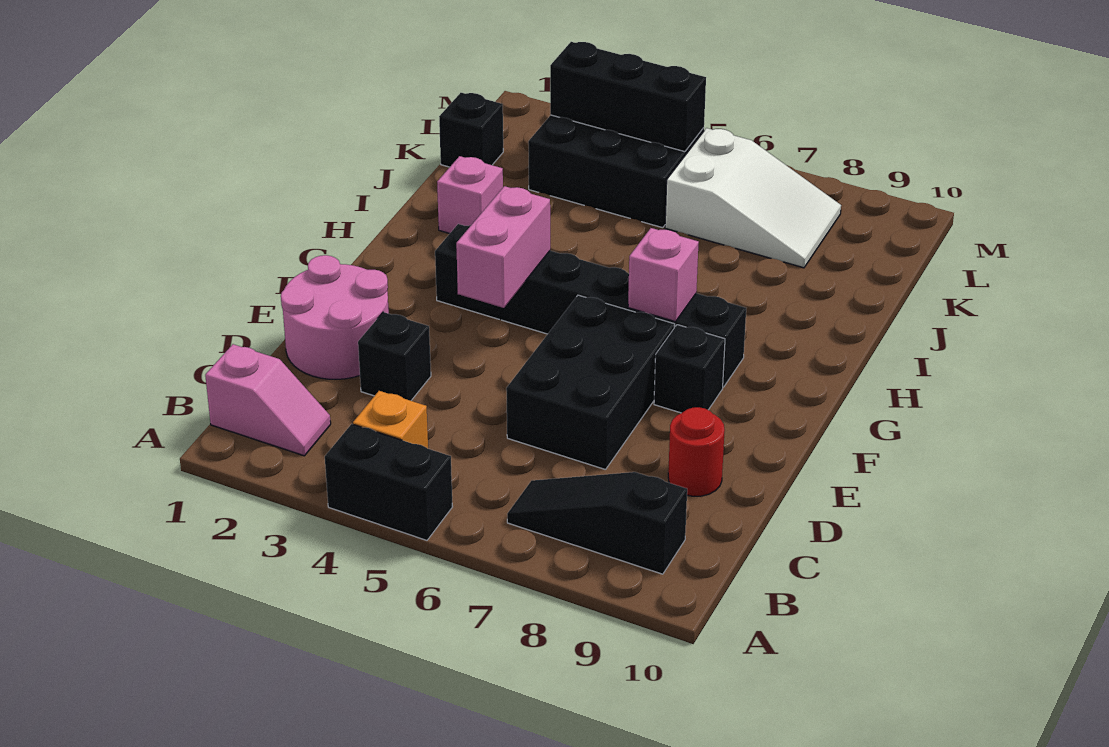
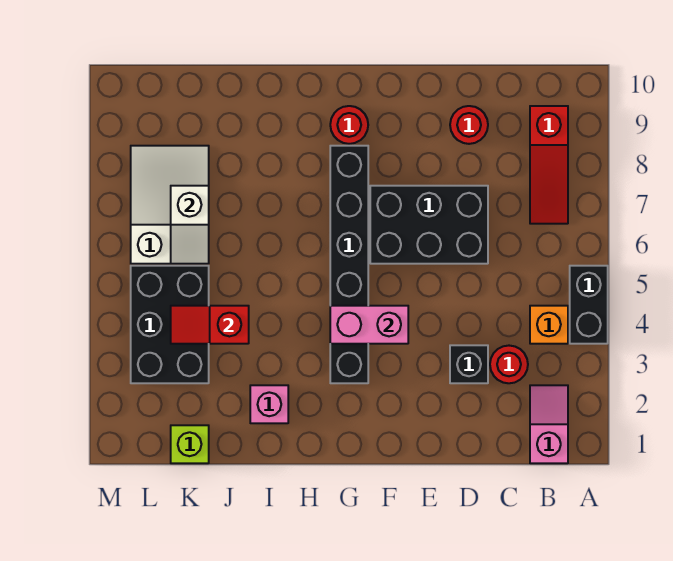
black 1x3 slope [507,472,687,574] -> red 1x3 slope [530,106,568,224]
none -> red 1x1 round brick [490,346,528,383]
pink 2x2 round brick [281,255,389,379] -> none
black 1x1 brick [654,325,725,413] -> none
pink 1x1 brick [628,228,699,322] -> none
none -> red 1x1 round brick [330,106,368,144]
none -> red 1x2 slope [171,306,249,344]
black 1x1 brick [439,93,503,167] -> lime 1x1 brick [171,425,209,463]
none -> white 1x2 slope [171,186,209,264]
black 1x3 brick [550,42,706,152] -> none

